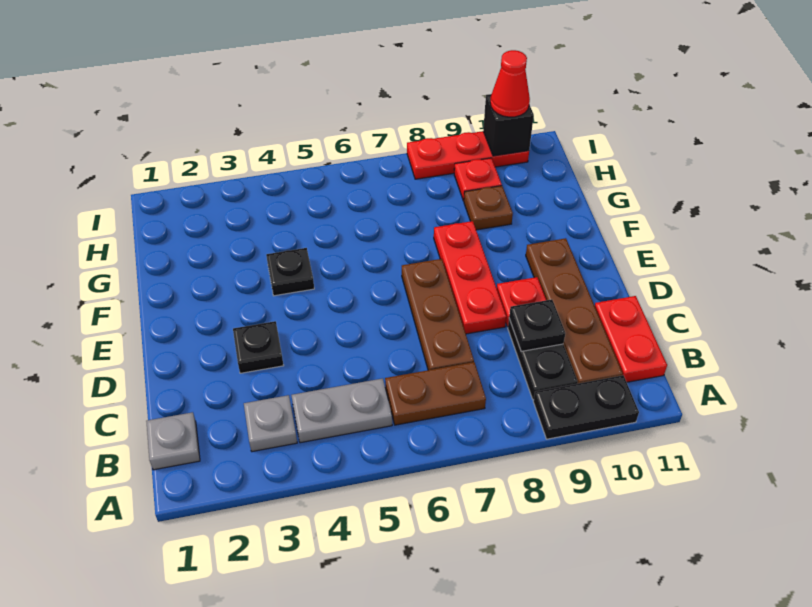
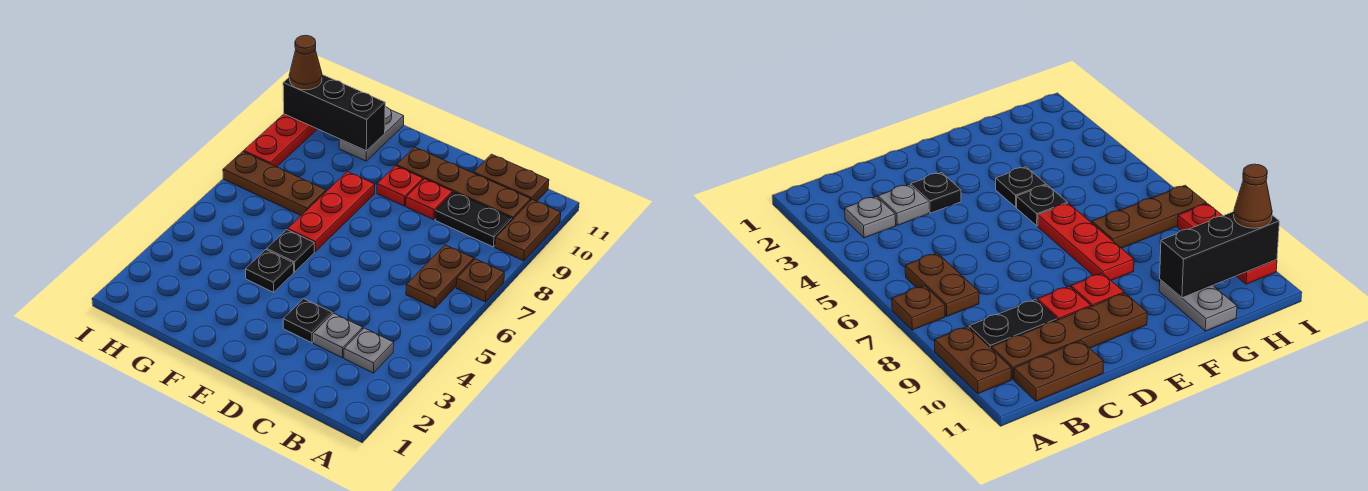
black 1x2 plate [533,375,639,439] -> brown 1x2 plate [495,199,561,261]
grey 1x1 plate [146,412,200,470] -> grey 1x1 plate moved to [314,313,363,358]
grey 1x2 plate [291,378,392,443] -> grey 1x2 plate moved to [339,107,404,161]
red 1x2 plate [595,296,667,382] -> brown 1x2 plate [474,154,549,201]
brown 1x3 plate [402,259,474,370] -> brown 1x3 plate moved to [223,151,326,215]
black 1x1 plate [509,299,565,351] -> black 1x1 plate moved to [267,230,314,272]
red 1x3 plate [434,221,506,334] -> red 1x3 plate turned to [288,172,375,251]
brown 1x1 plate [464,186,513,230] -> brown 1x1 plate moved to [456,259,504,302]
red 1x1 plate [454,158,502,201] -> red 1x1 plate moved to [377,166,423,206]
black 1x1 brick [483,94,534,156] -> black 1x3 brick [283,75,385,151]
red 1x1 cone [490,50,530,117] -> brown 1x1 cone [289,35,322,90]

